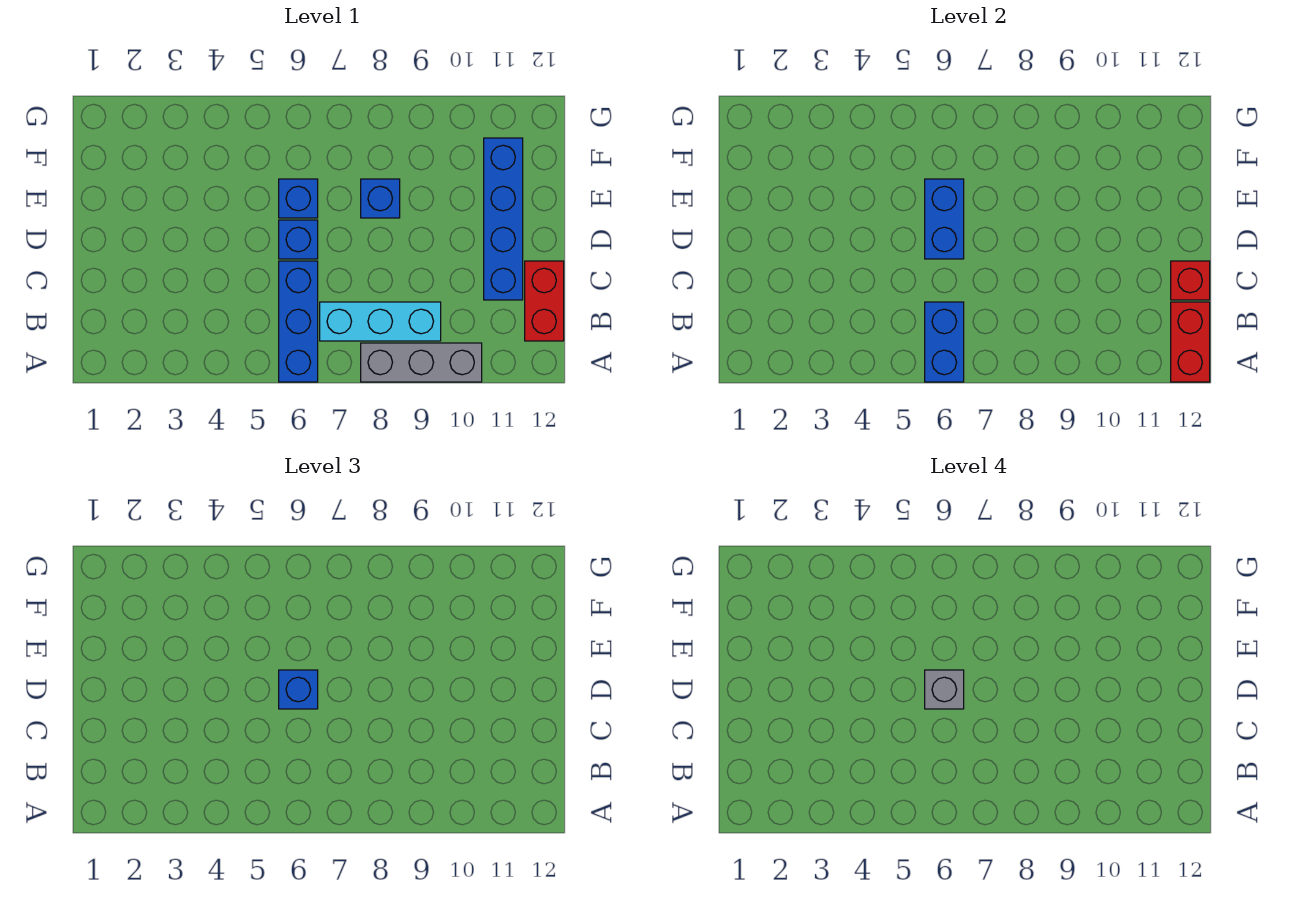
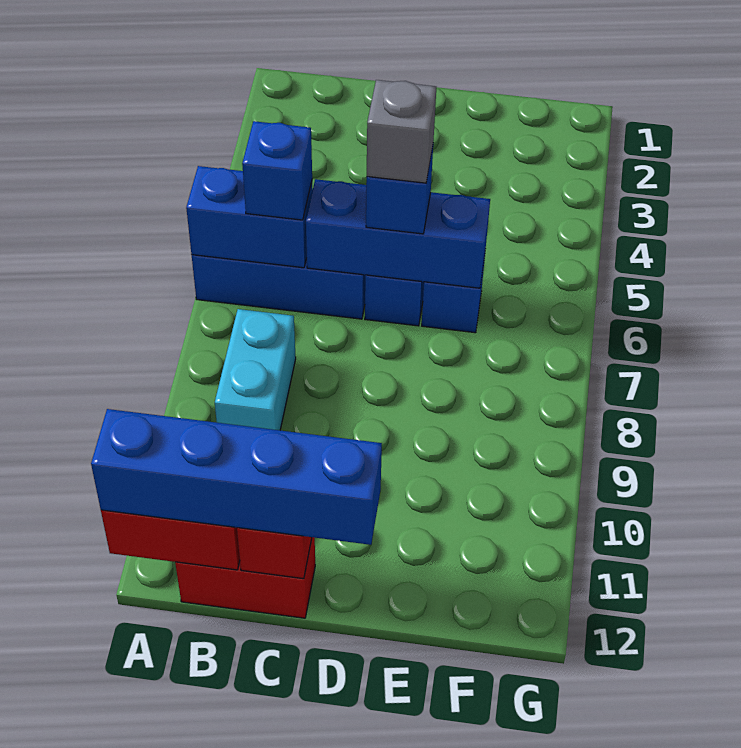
grey 1x3 brick [361,343,482,382] -> none
cyan 1x3 brick [320,302,441,341] -> cyan 1x2 brick [215,309,296,430]
blue 1x4 brick [484,138,523,300] -> blue 1x4 brick moved to [91,409,382,545]
blue 1x2 brick [925,179,964,259] -> blue 1x3 brick [306,179,490,288]
blue 1x1 brick [361,179,400,218] -> blue 1x1 brick moved to [242,121,312,220]

